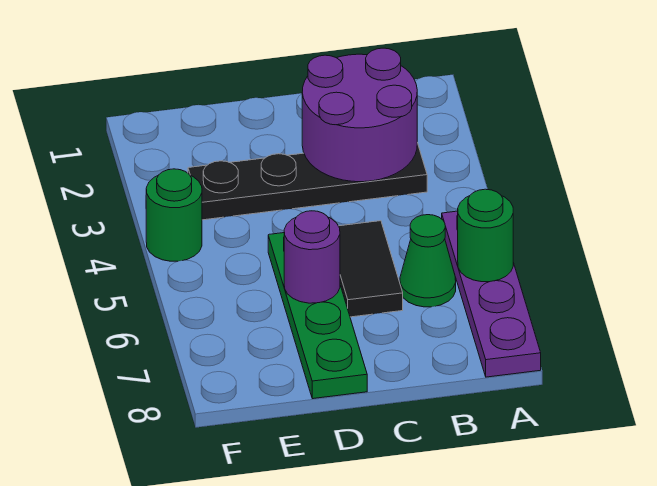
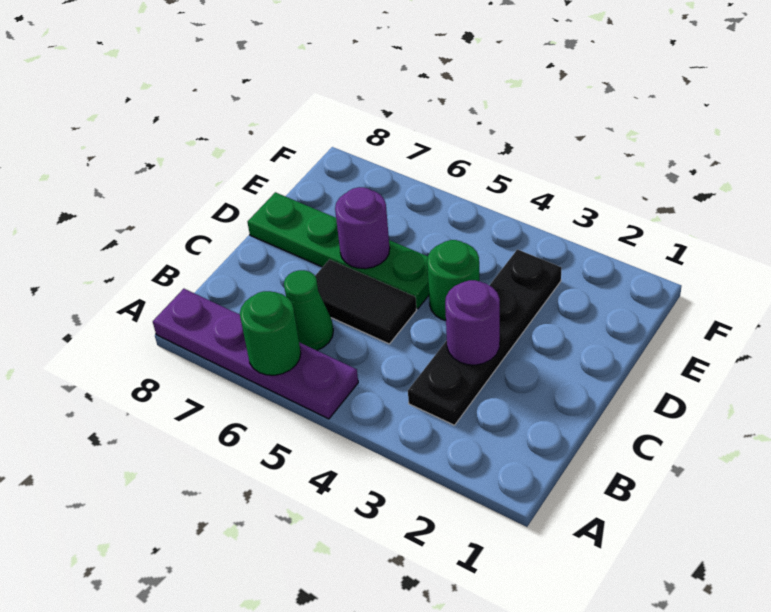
purple 2x2 round brick [302,48,417,182] -> purple 1x1 round brick [445,280,500,365]
green 1x1 round brick [146,169,202,261] -> green 1x1 round brick moved to [427,240,479,320]

